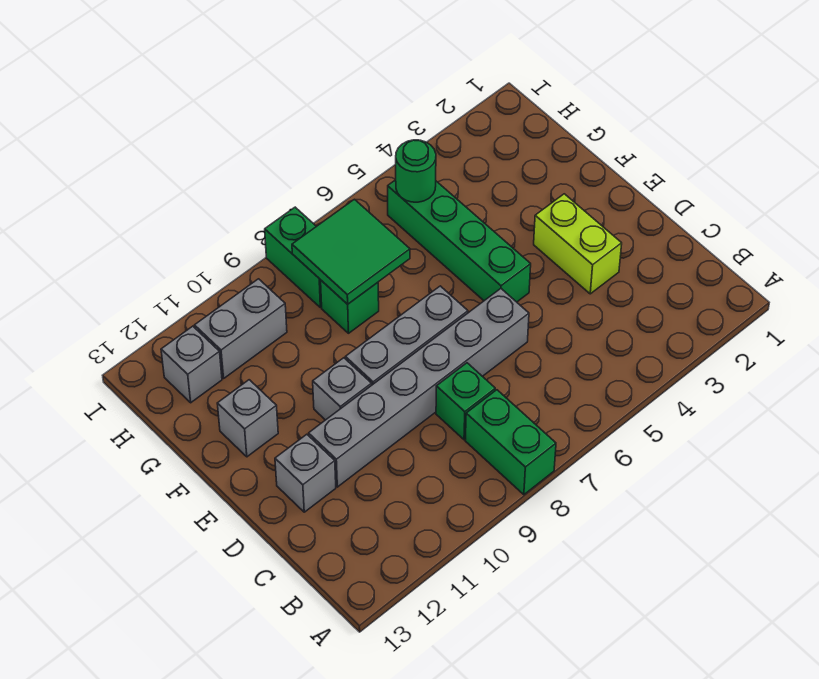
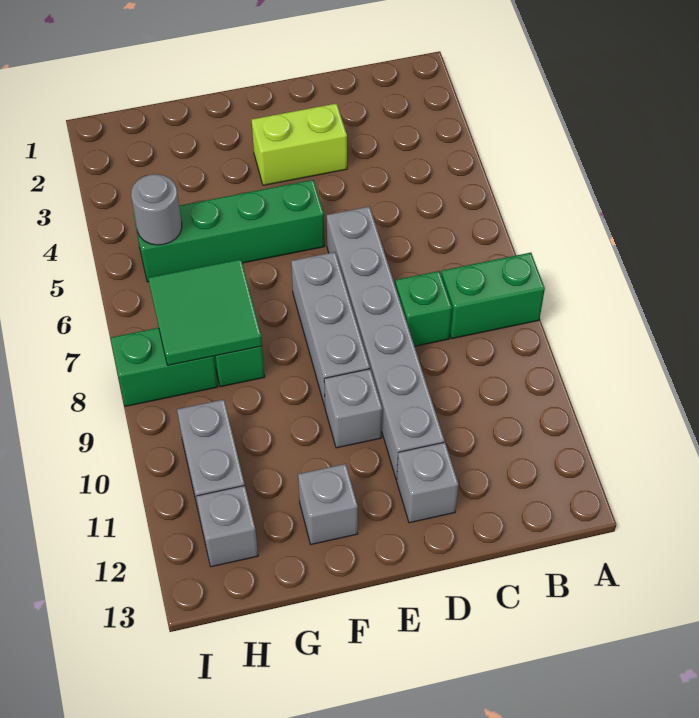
green 1x1 round brick [396,140,436,202] -> grey 1x1 round brick [131,174,182,245]

